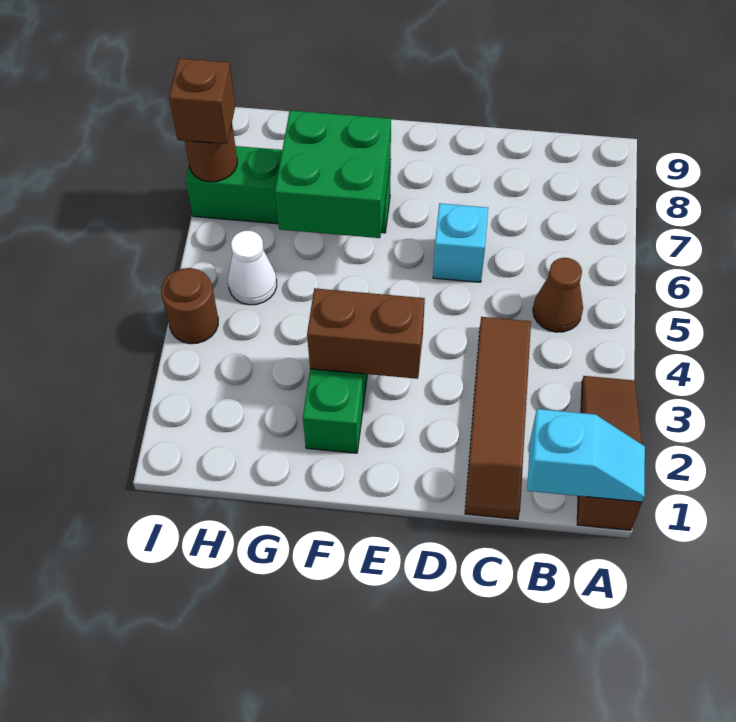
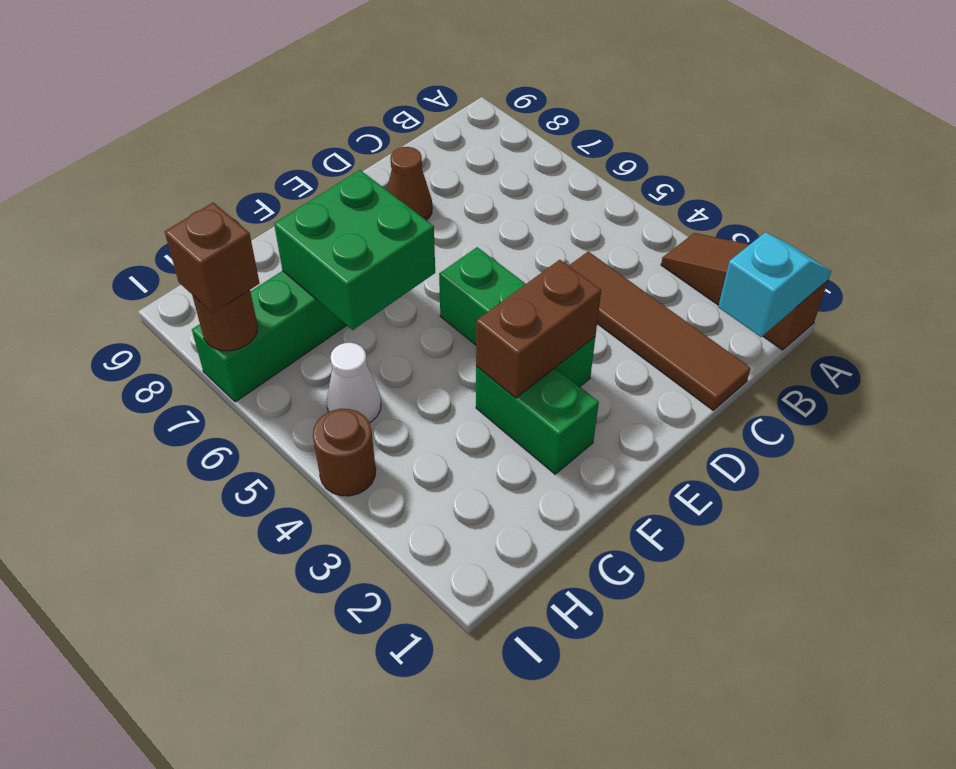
brown 1x1 cone [533,258,583,332] -> brown 1x1 cone moved to [387,147,432,220]
cyan 1x1 brick [433,203,488,282] -> none
none -> green 1x3 brick [439,247,595,387]

